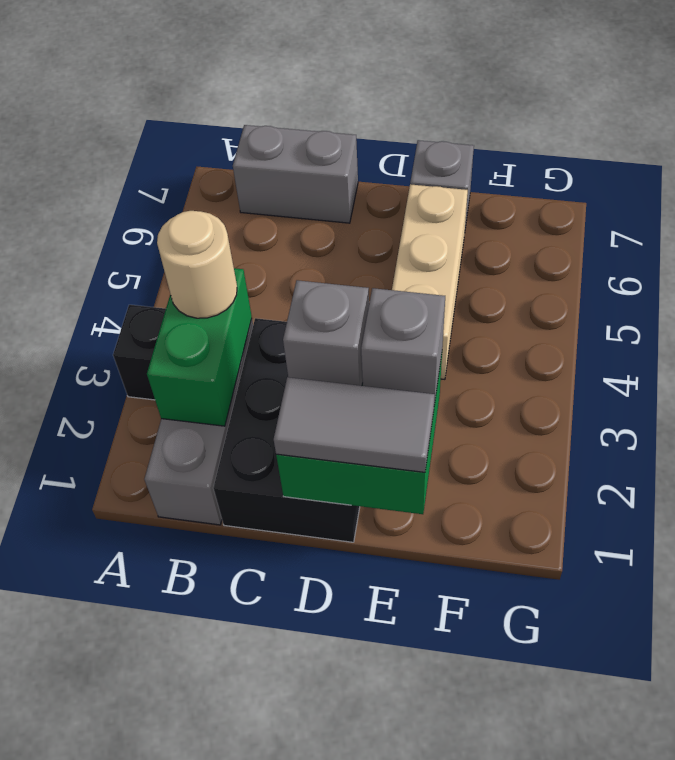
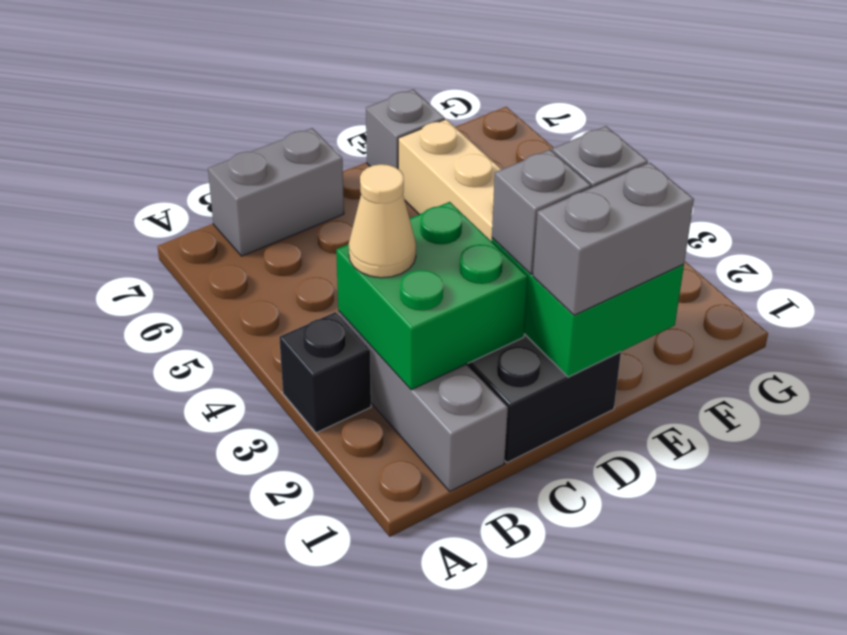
green 1x2 brick [147,268,252,426] -> green 2x2 brick [336,202,528,390]
tan 1x1 round brick [157,211,237,318] -> tan 1x1 cone [349,164,416,278]
grey 1x2 tile [274,377,435,472] -> grey 1x2 brick [533,163,694,315]

